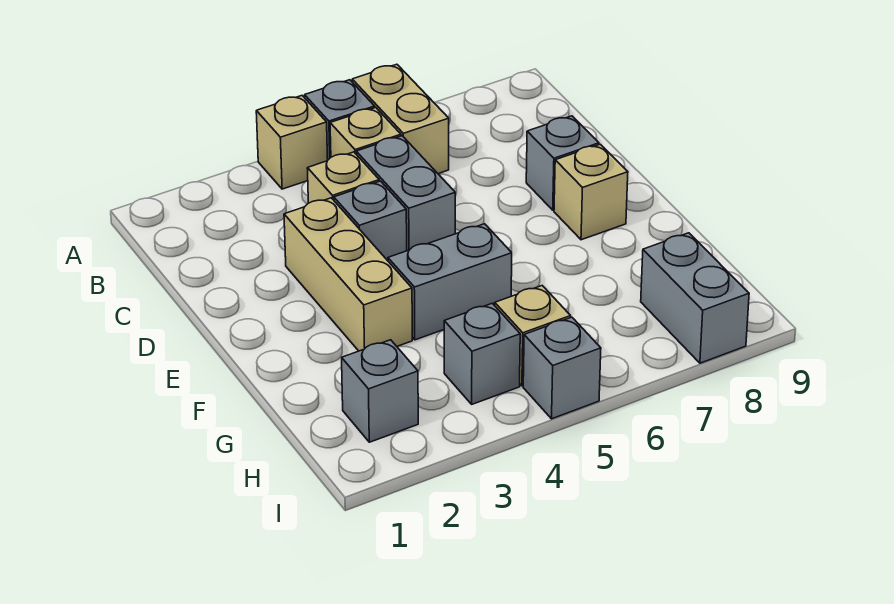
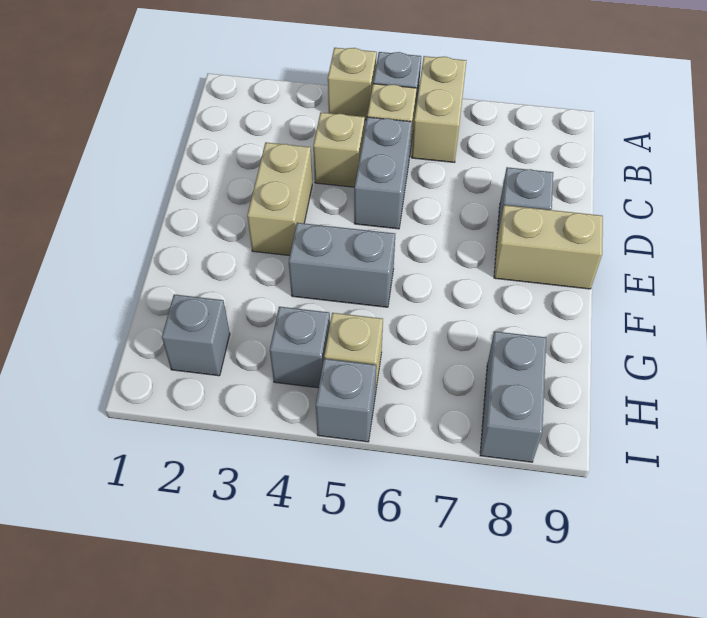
tan 1x3 brick [284,198,412,351] -> tan 1x2 brick [247,142,312,256]
grey 1x1 brick [334,181,407,261] -> none
tan 1x1 brick [554,144,628,240] -> tan 1x2 brick [494,205,603,289]

